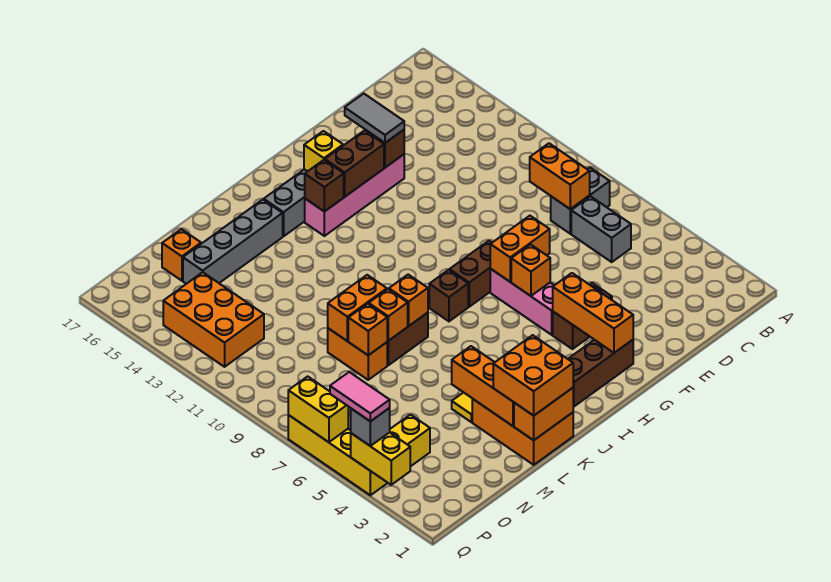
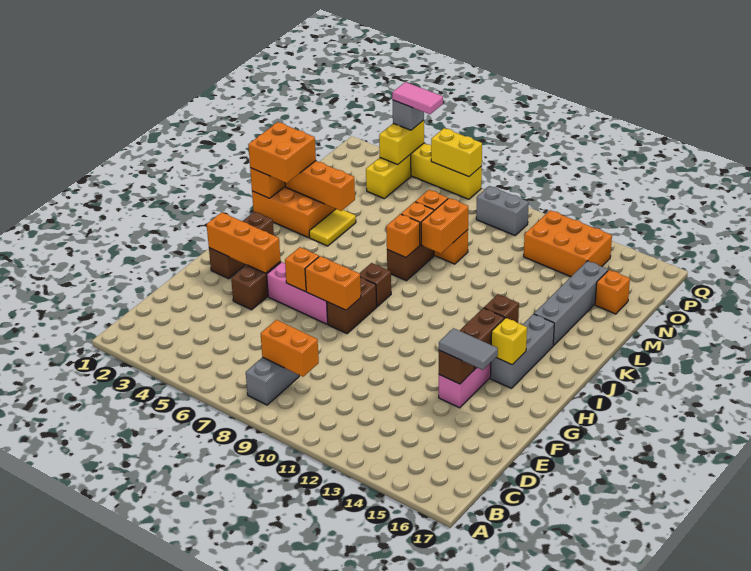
grey 1x2 brick [571,196,631,262] -> grey 1x2 brick moved to [476,186,529,235]
orange 1x2 brick [490,216,550,282] -> orange 1x2 brick turned to [305,256,361,310]
yellow 1x2 brick [351,432,410,485] -> yellow 1x2 brick turned to [379,120,424,165]

